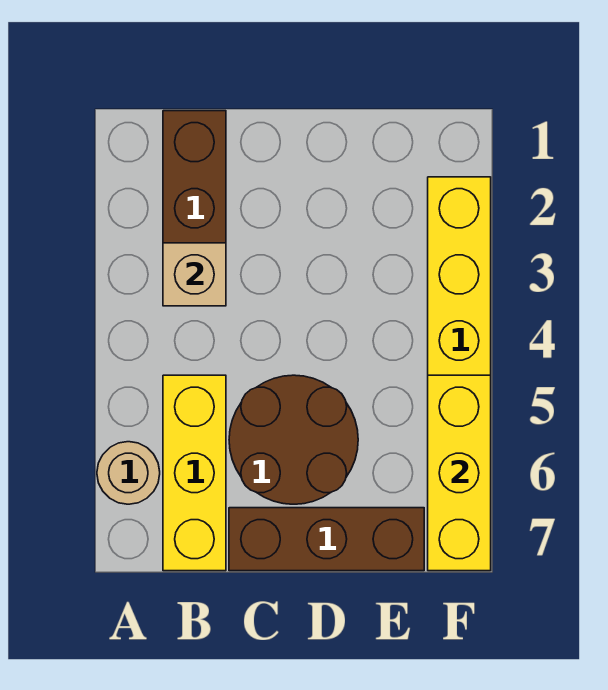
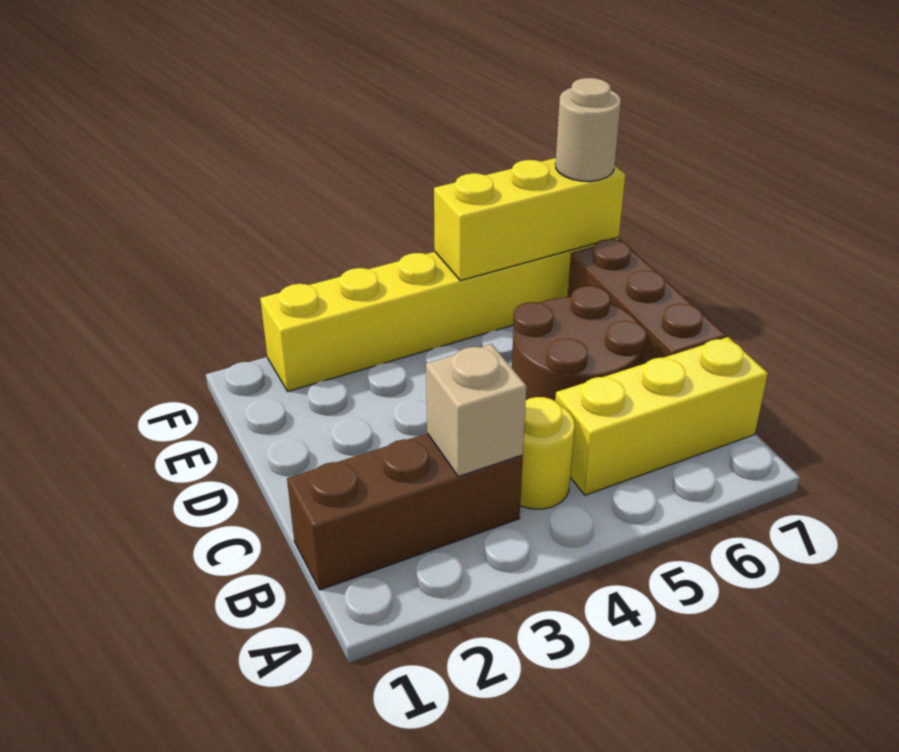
tan 1x1 round brick [97,442,160,504] -> tan 1x1 round brick moved to [556,78,621,181]
none -> yellow 1x1 round brick [520,397,575,509]

